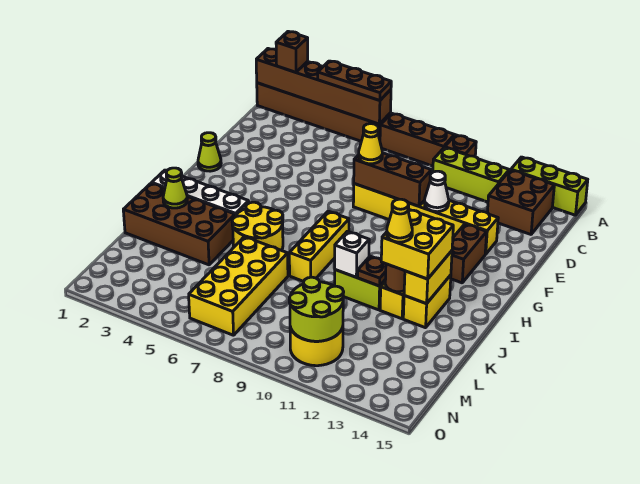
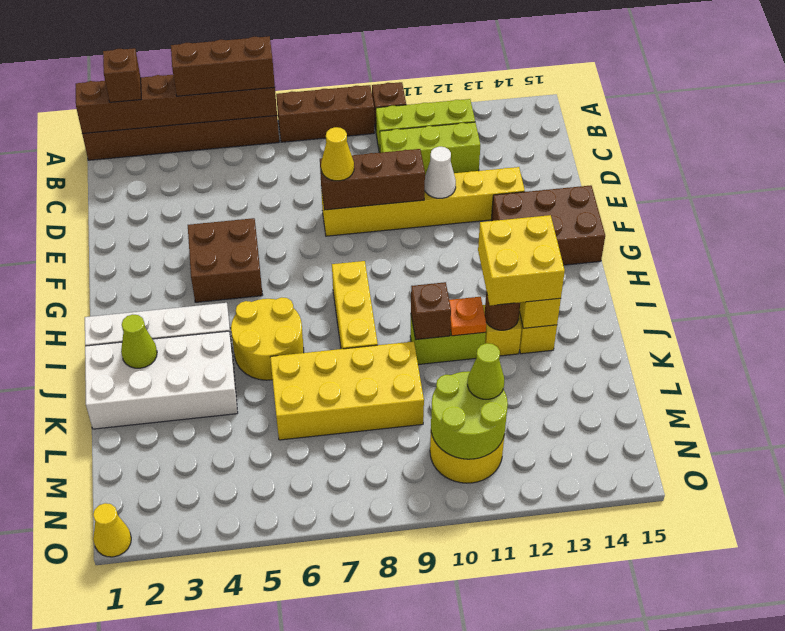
brown 1x3 plate [318,61,391,101] -> brown 1x3 brick [171,36,275,96]
lime 1x3 brick [511,157,588,215] -> lime 1x3 brick moved to [380,122,480,175]
brown 2x2 brick [487,170,554,234] -> brown 2x2 brick moved to [188,218,262,302]
lime 1x1 cone [198,133,221,171] -> lime 1x1 cone moved to [468,343,504,399]
brown 1x2 brick [451,224,487,283] -> brown 2x3 brick [491,185,605,265]
brown 2x4 brick [123,183,235,265] -> white 2x4 brick [85,331,238,429]
white 1x1 brick [335,231,369,277] -> brown 1x1 brick [411,282,451,340]
brown 1x1 plate [358,256,386,286] -> orange 1x1 plate [449,297,486,336]
yellow 1x1 cone [387,199,412,242] -> yellow 1x1 cone moved to [93,503,131,557]
yellow 2x4 brick [189,237,288,335] -> yellow 2x4 brick turned to [270,342,424,440]

